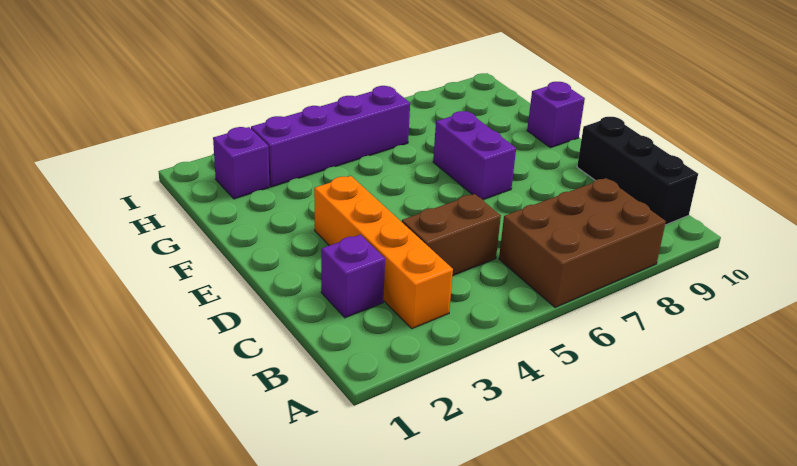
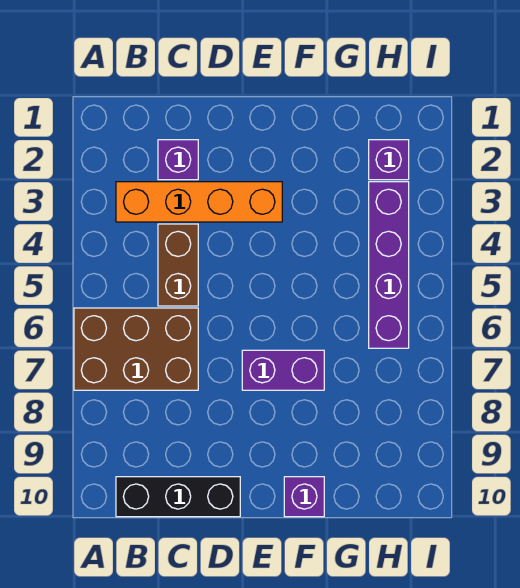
brown 2x3 brick [499,178,666,307] -> brown 2x3 brick turned to [74,308,198,390]

